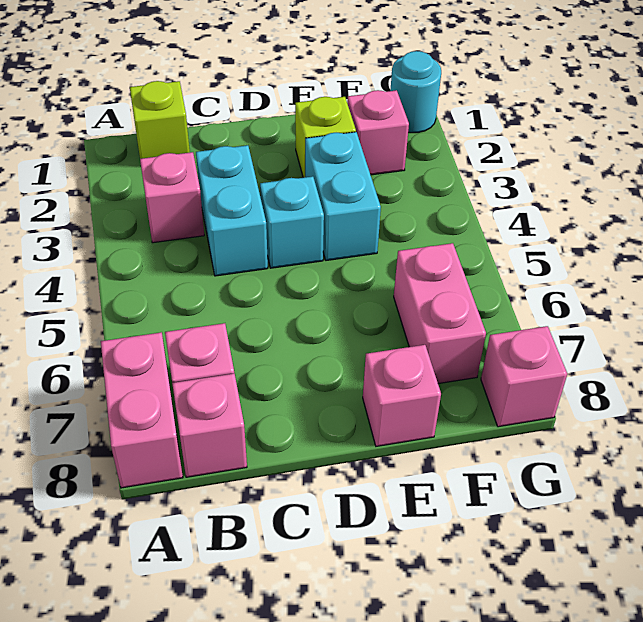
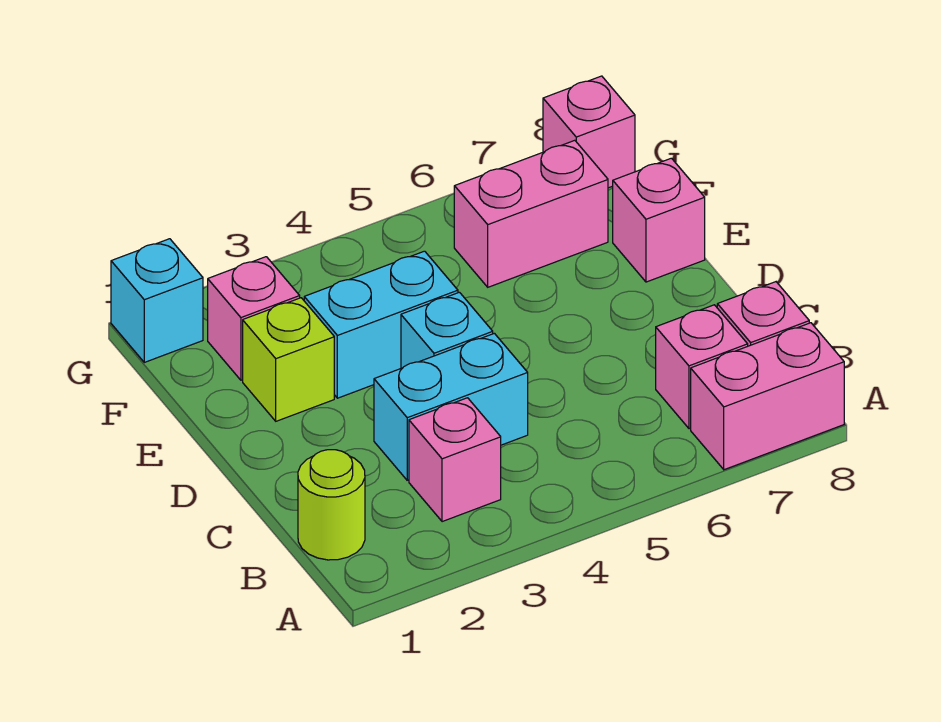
lime 1x1 brick [130,81,190,159] -> lime 1x1 round brick [298,450,365,560]
cyan 1x1 round brick [390,51,441,133] -> cyan 1x1 brick [111,239,203,362]

